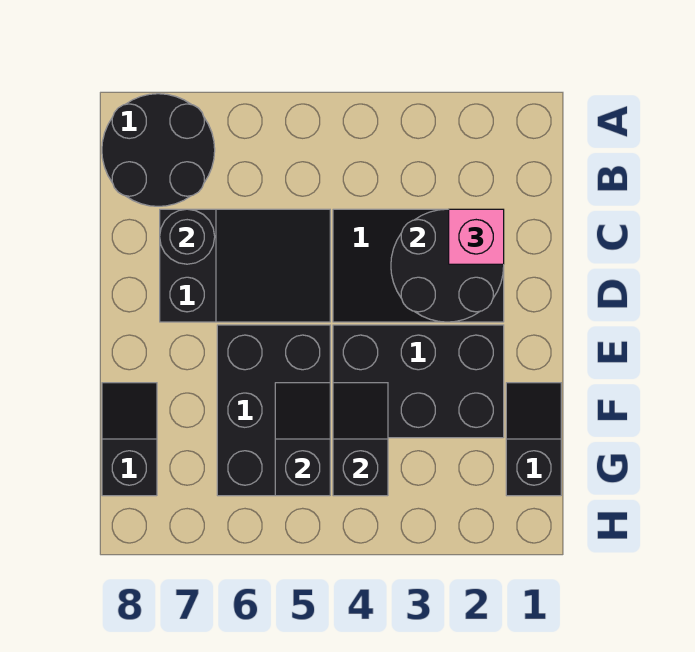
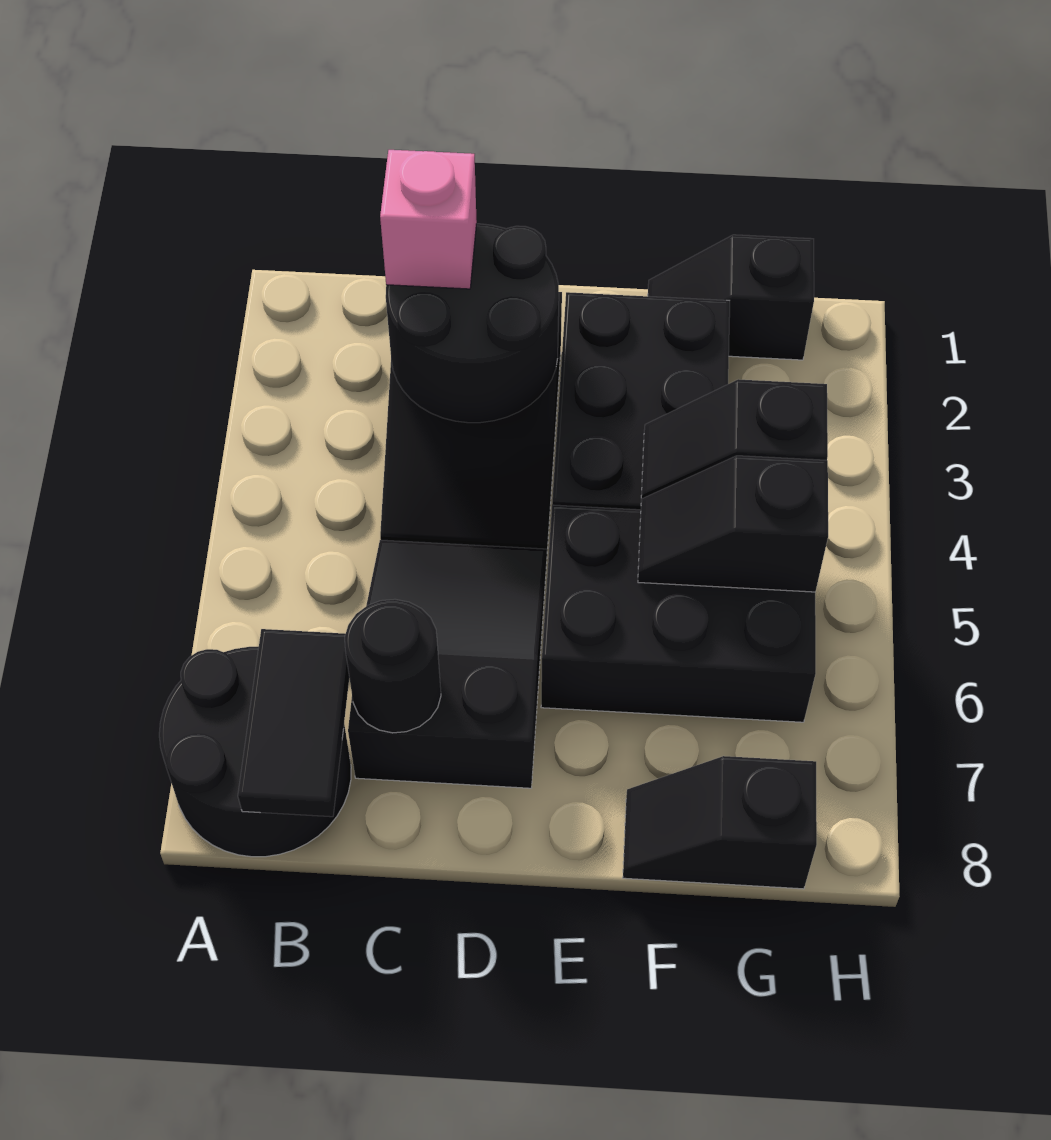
none -> black 1x2 tile [238,629,349,817]

